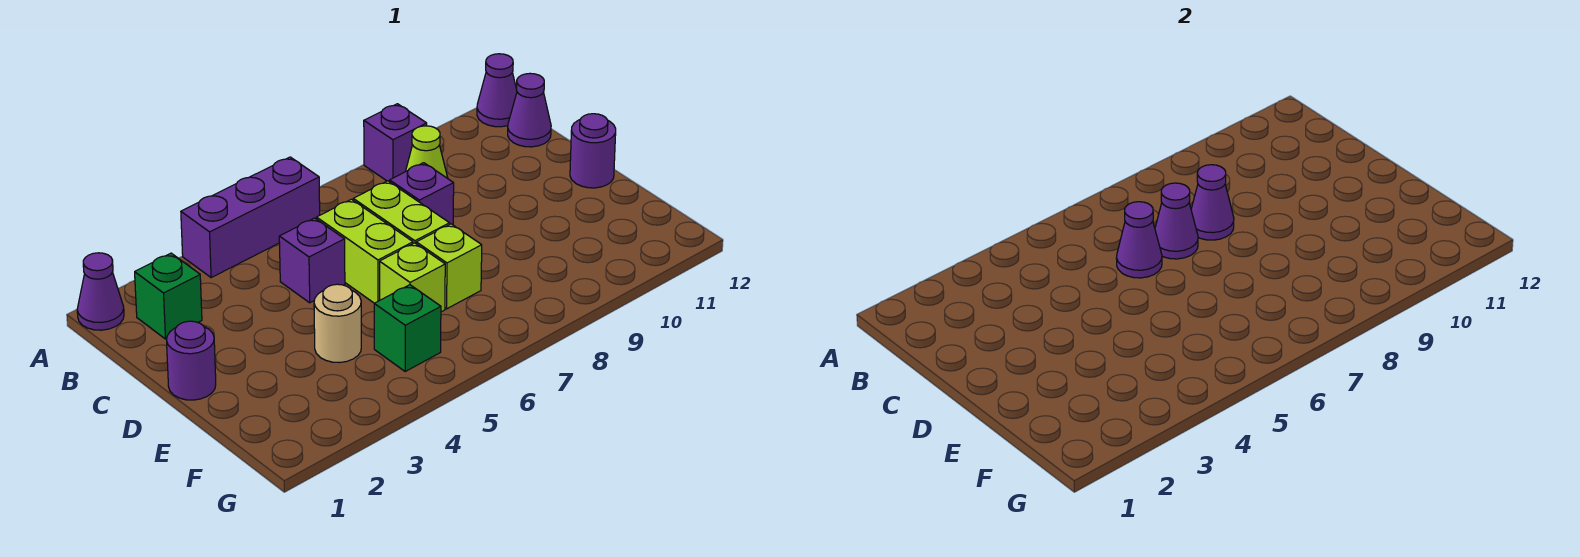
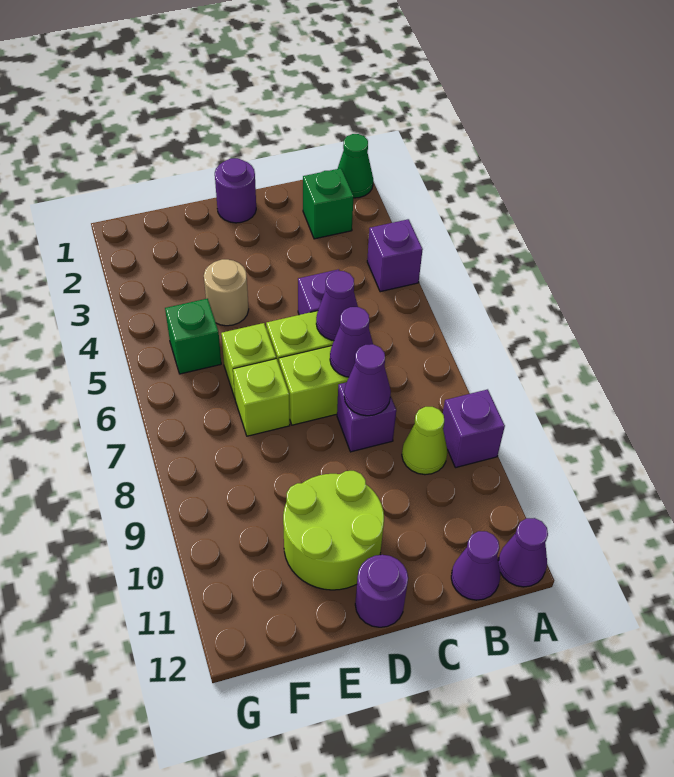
purple 1x1 cone [77,253,124,330] -> green 1x1 cone [338,134,373,198]
purple 1x3 brick [181,157,320,278] -> purple 1x1 brick [367,219,423,292]
none -> lime 2x2 round brick [283,471,384,590]

